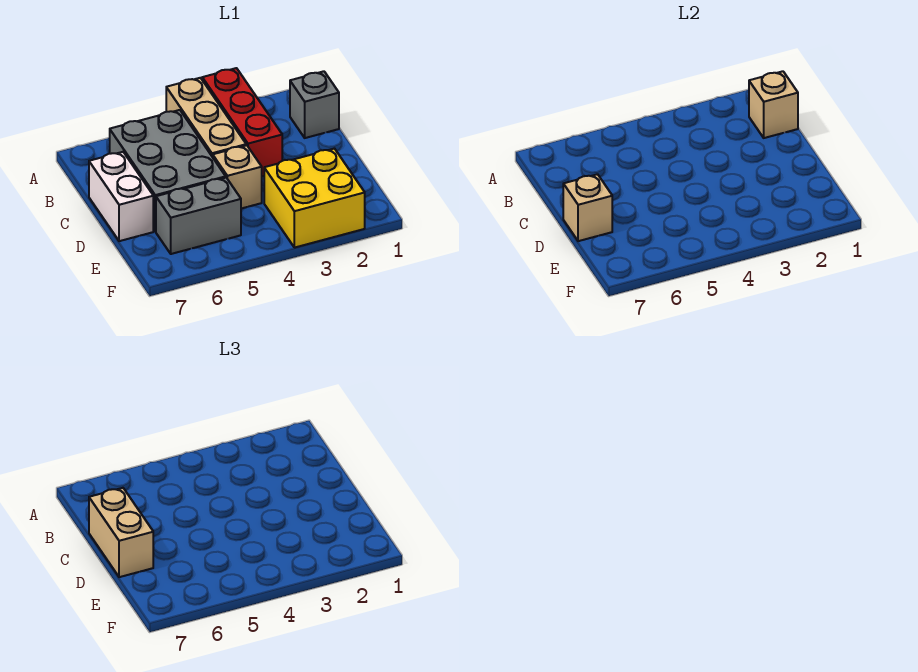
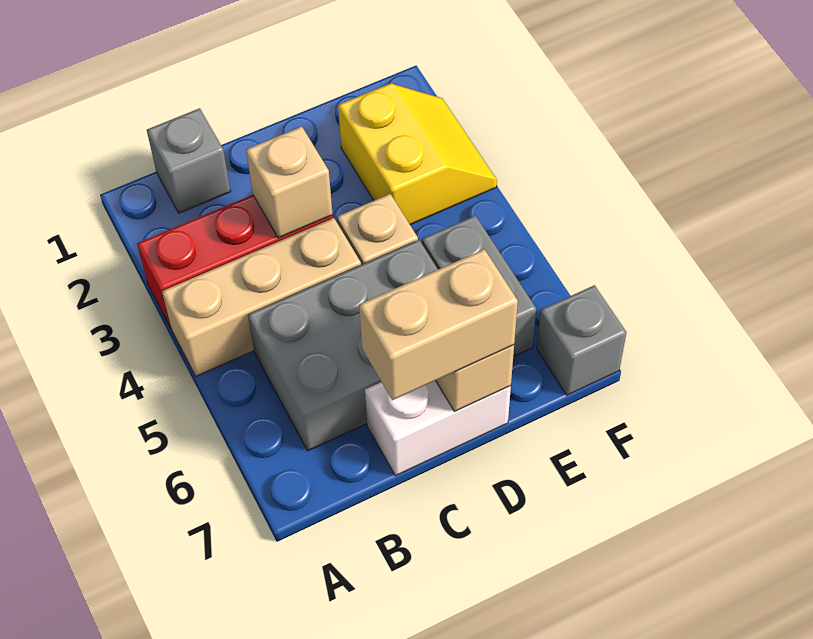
tan 1x1 brick [749,71,798,138] -> tan 1x1 brick moved to [246,127,333,238]
yellow 2x2 brick [264,149,365,248] -> yellow 2x2 slope [338,83,497,225]
none -> grey 1x1 brick [537,285,627,395]

